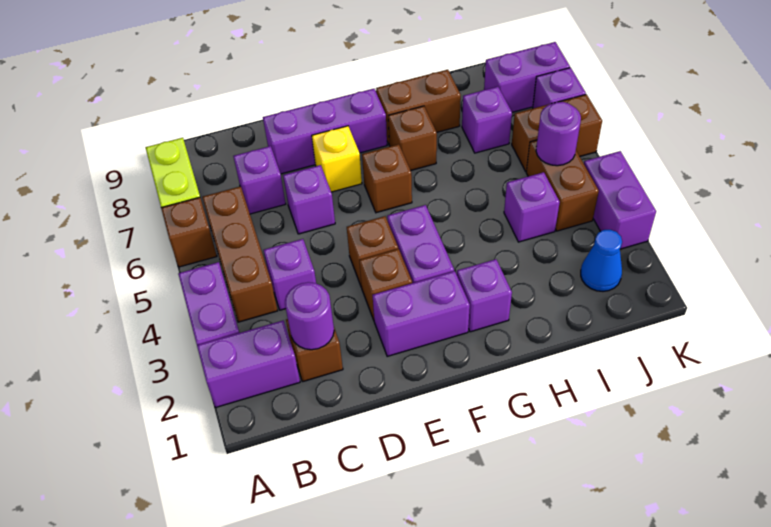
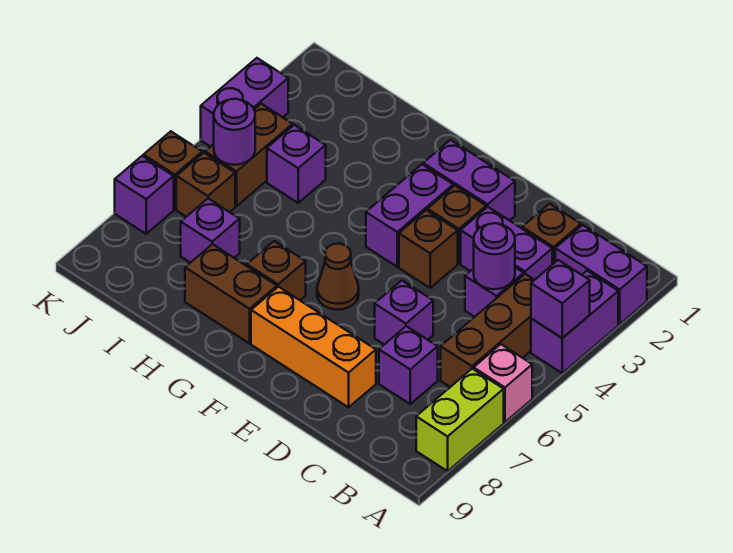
brown 1x1 brick [161,197,217,267] -> pink 1x1 brick [474,344,532,422]
purple 1x1 round brick [285,282,334,350] -> purple 1x1 round brick moved to [474,223,515,289]
purple 1x3 brick [263,89,387,174] -> orange 1x3 brick [251,287,376,407]
yellow 1x1 brick [312,126,362,192] -> none
brown 1x1 brick [362,144,412,213] -> brown 1x1 cone [317,244,359,310]
purple 1x1 brick [457,259,512,332] -> purple 1x1 brick moved to [531,260,590,338]
blue 1x1 cone [581,230,622,291] -> none
purple 1x2 brick [484,42,570,112] -> purple 1x2 brick moved to [461,207,552,280]

